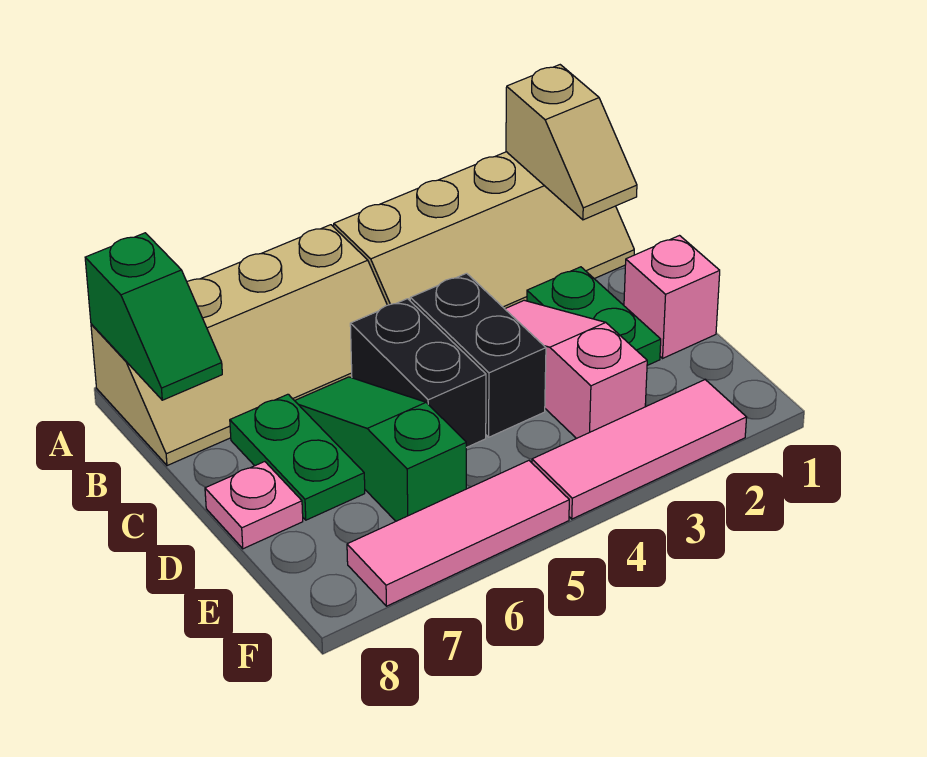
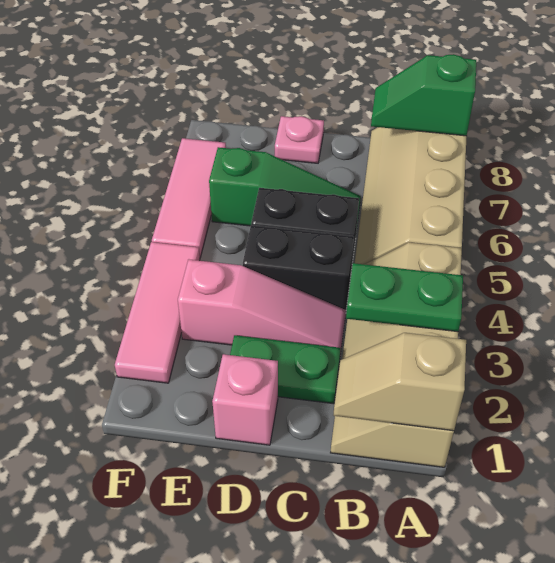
green 1x2 plate [230,394,365,520] -> green 1x2 plate moved to [346,263,463,332]

